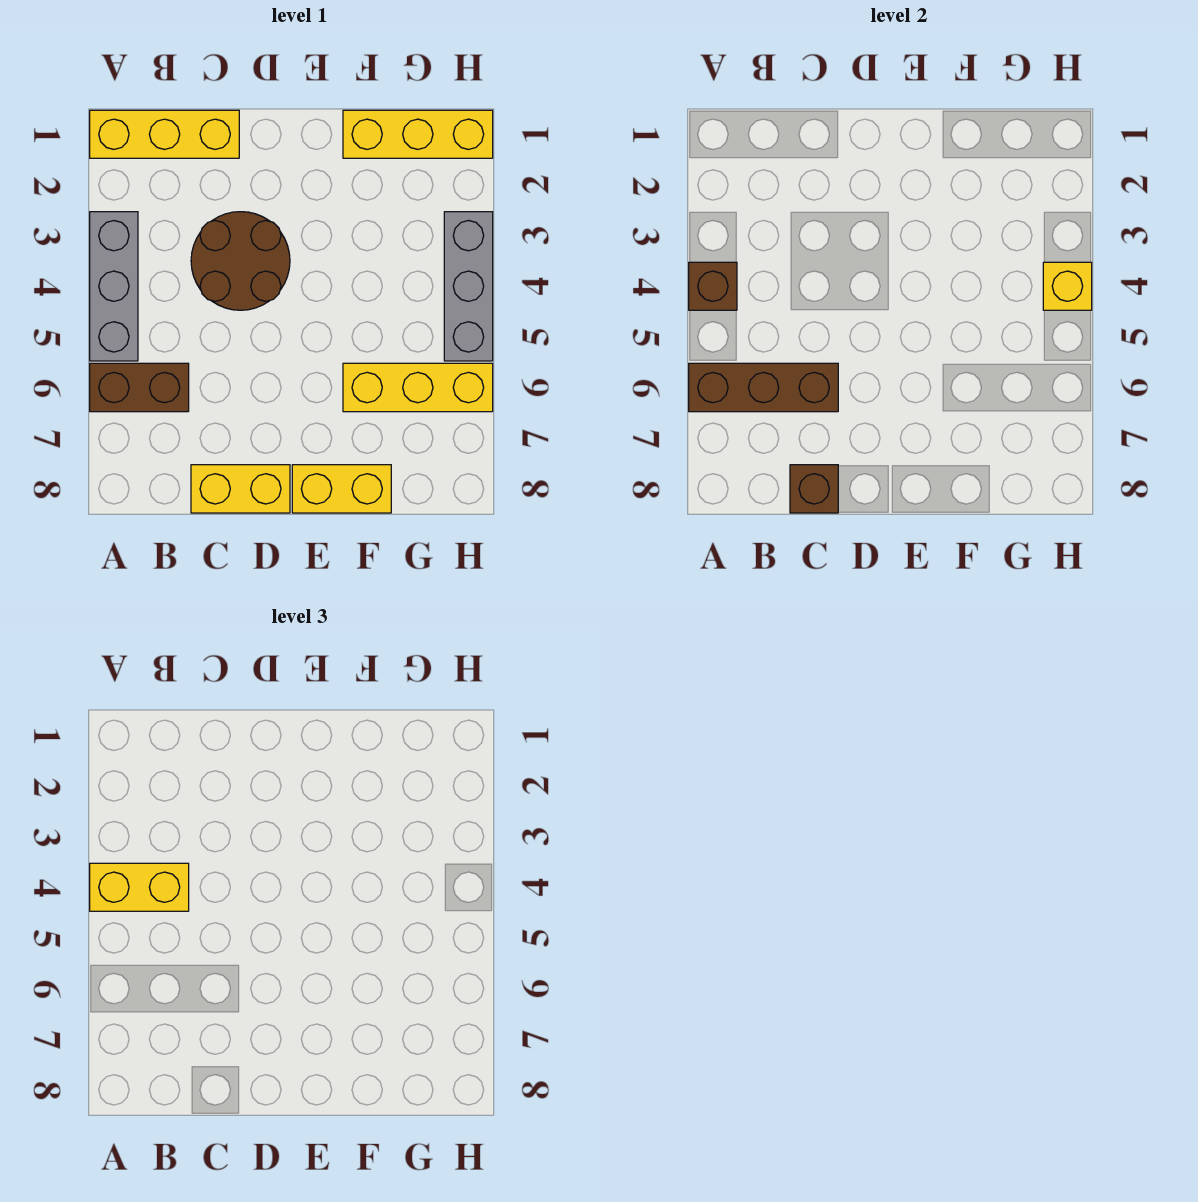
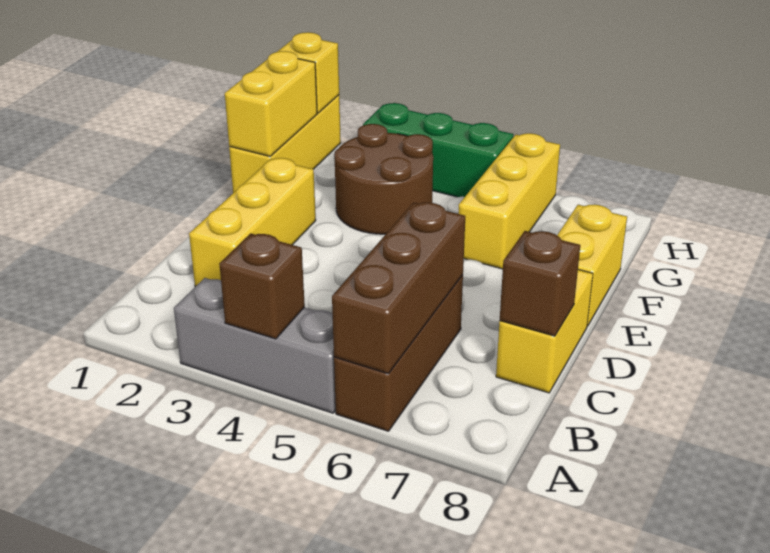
yellow 1x3 brick [90,110,239,158] -> yellow 1x3 brick moved to [189,158,316,287]
yellow 1x2 brick [90,863,189,911] -> yellow 1x2 brick moved to [225,51,317,156]
brown 1x2 brick [90,363,189,412] -> brown 1x3 brick [334,275,463,431]
brown 2x2 round brick [191,212,290,310] -> brown 2x2 round brick moved to [334,124,433,234]
grey 1x3 brick [444,212,493,361] -> green 1x3 brick [363,103,514,197]
yellow 1x1 brick [1043,262,1092,310] -> yellow 1x1 brick moved to [277,32,339,113]

